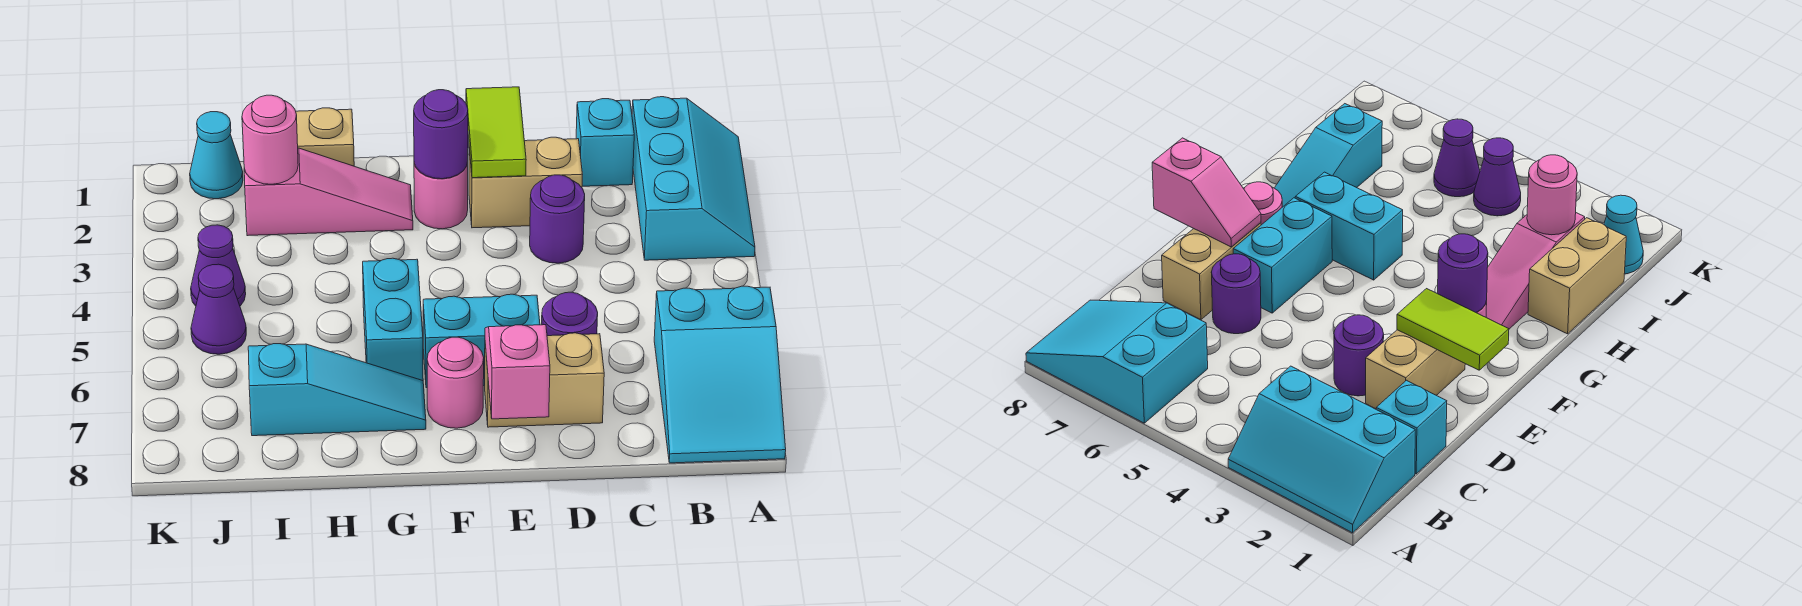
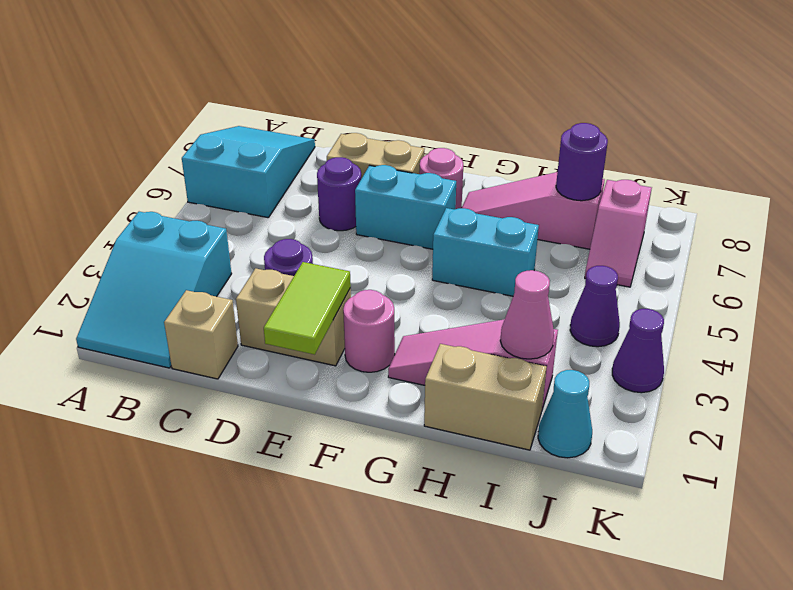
cyan 2x3 slope [632,97,755,260] -> cyan 2x3 slope turned to [76,212,232,368]
cyan 1x1 brick [576,99,634,186] -> tan 1x1 brick [164,290,238,379]
pink 1x2 slope [485,325,550,419] -> pink 1x2 slope moved to [585,180,652,287]
purple 1x1 round brick [414,90,468,179] -> purple 1x1 round brick moved to [556,123,608,201]
cyan 1x2 brick [363,258,423,381] -> cyan 1x2 brick turned to [432,208,539,296]
cyan 1x3 slope [248,344,426,436] -> pink 1x3 slope [462,172,605,249]
pink 1x1 round brick [242,95,298,184] -> pink 1x1 cone [500,270,554,359]
purple 1x1 cone [191,264,246,354] -> purple 1x1 cone moved to [612,309,664,393]

